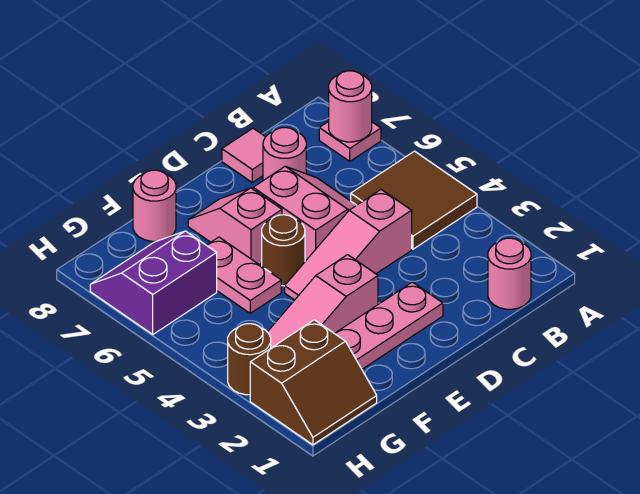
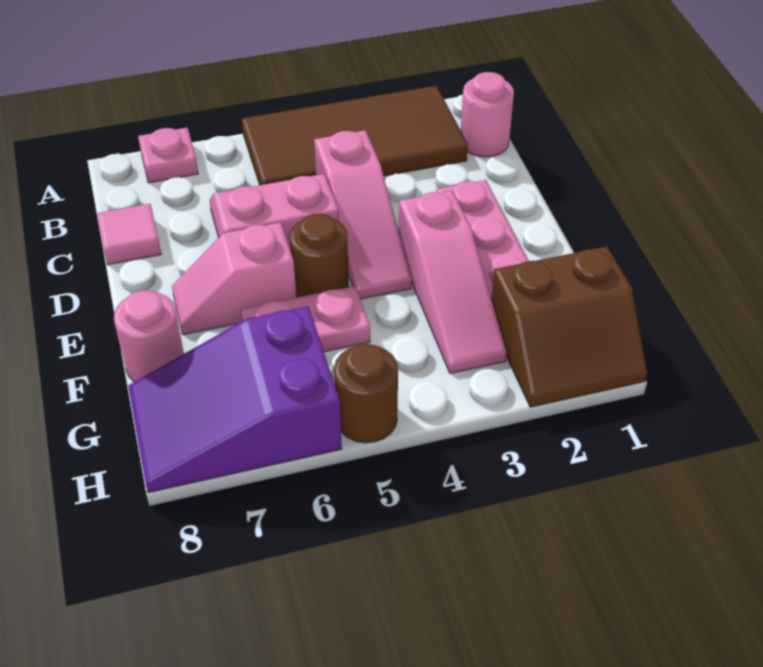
brown 2x2 tile [351,151,477,249] -> brown 2x4 tile [242,86,468,185]
pink 1x1 round brick [329,71,372,142] -> none
pink 1x1 round brick [263,128,306,180] -> none
brown 2x2 slope [250,320,377,445] -> brown 2x2 slope turned to [491,247,647,407]
purple 2x2 slope [90,231,217,334] -> purple 2x3 slope [128,306,342,493]
brown 1x1 round brick [228,324,271,395] -> brown 1x1 round brick moved to [334,344,398,443]

